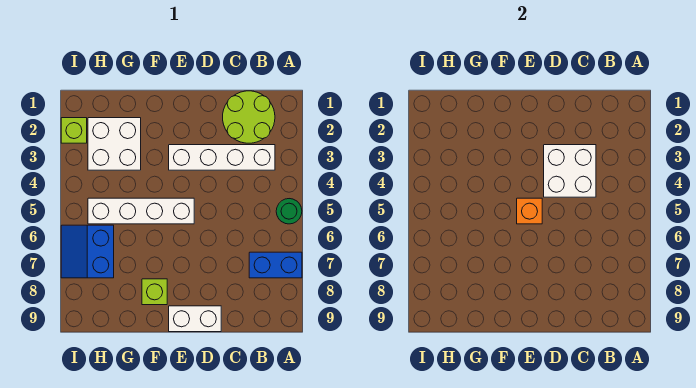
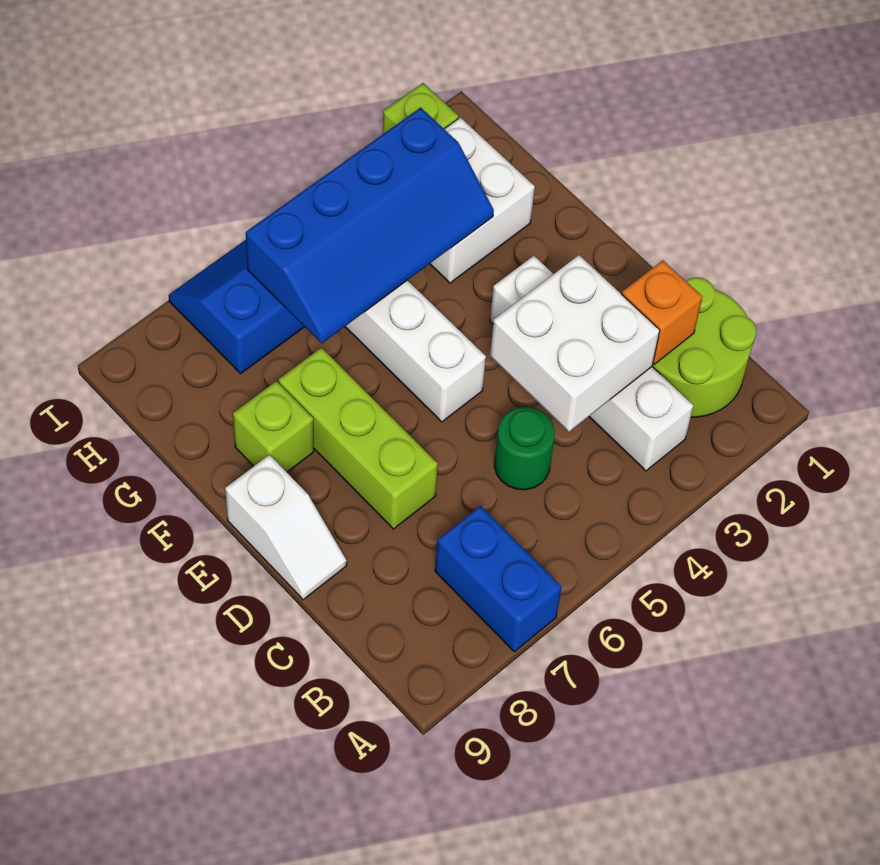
green 1x1 round brick [276,199,302,224] -> green 1x1 round brick moved to [495,407,555,490]
none -> lime 1x3 brick [279,348,438,529]
white 1x2 brick [169,306,221,332] -> white 1x2 slope [225,455,347,600]
orange 1x1 brick [517,198,542,224] -> orange 1x1 brick moved to [622,260,703,364]
none -> blue 2x4 slope [246,107,494,343]

